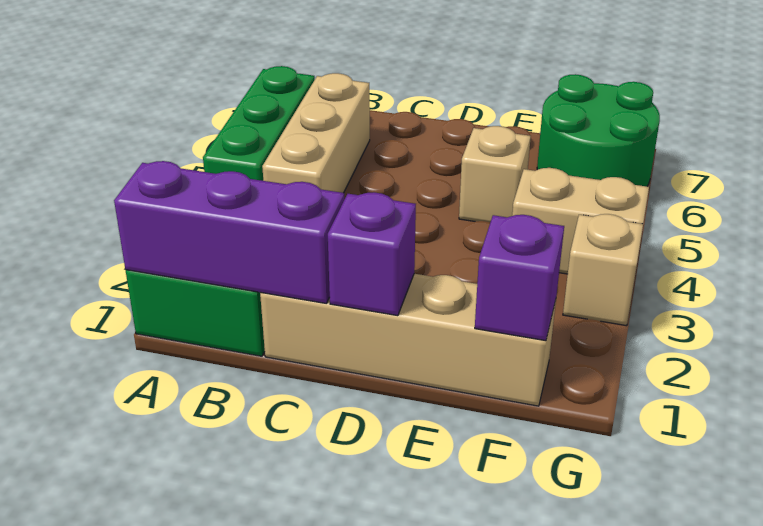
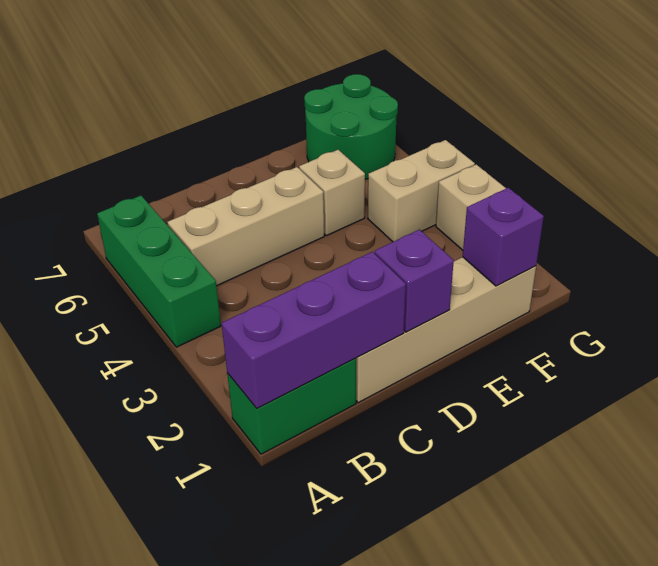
tan 1x3 brick [262,73,370,193] -> tan 1x3 brick turned to [167,167,324,286]

